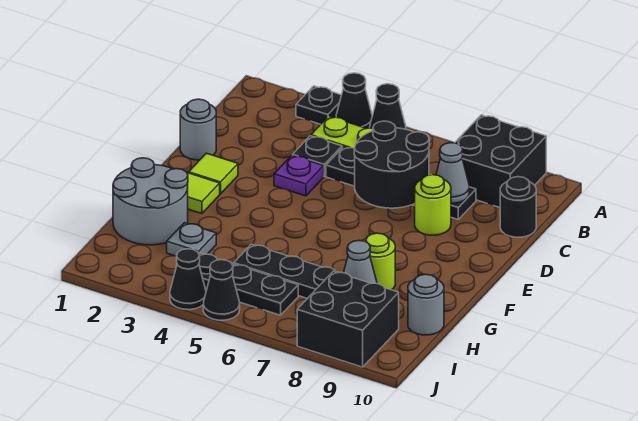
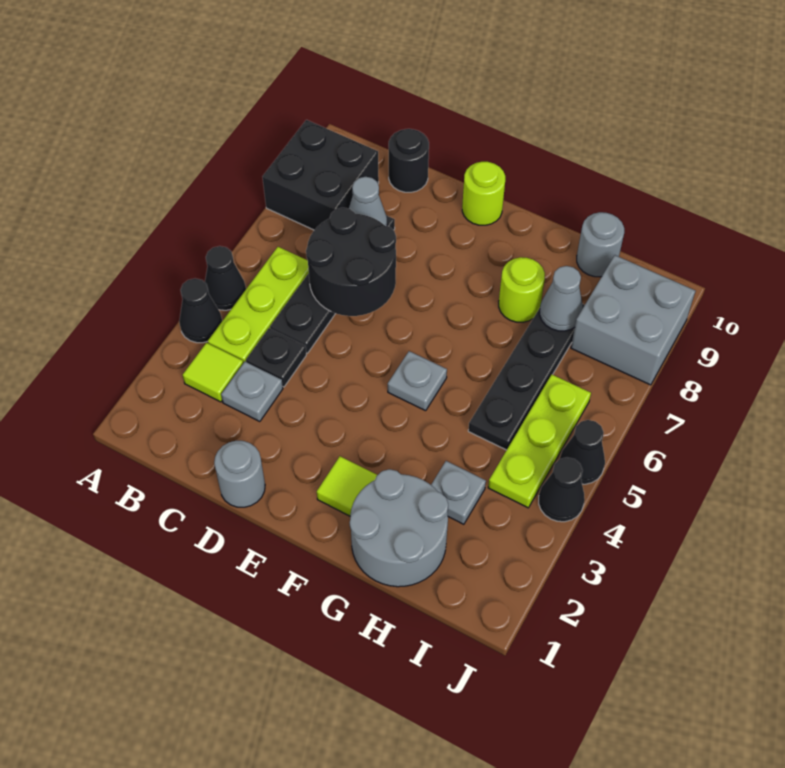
black 1x1 plate [296,86,341,124] -> none
none -> grey 1x1 plate [221,362,283,422]
purple 1x1 plate [274,155,324,196] -> none
lime 1x1 round brick [415,175,451,235] -> lime 1x1 round brick moved to [462,162,505,225]
lime 1x1 tile [189,153,238,194] -> lime 1x1 tile moved to [183,343,243,402]
none -> grey 1x1 plate [388,351,447,411]
black 1x3 plate [199,253,298,315] -> lime 1x3 plate [488,375,591,508]
black 2x2 brick [297,271,399,367] -> grey 2x2 brick [571,255,695,385]

